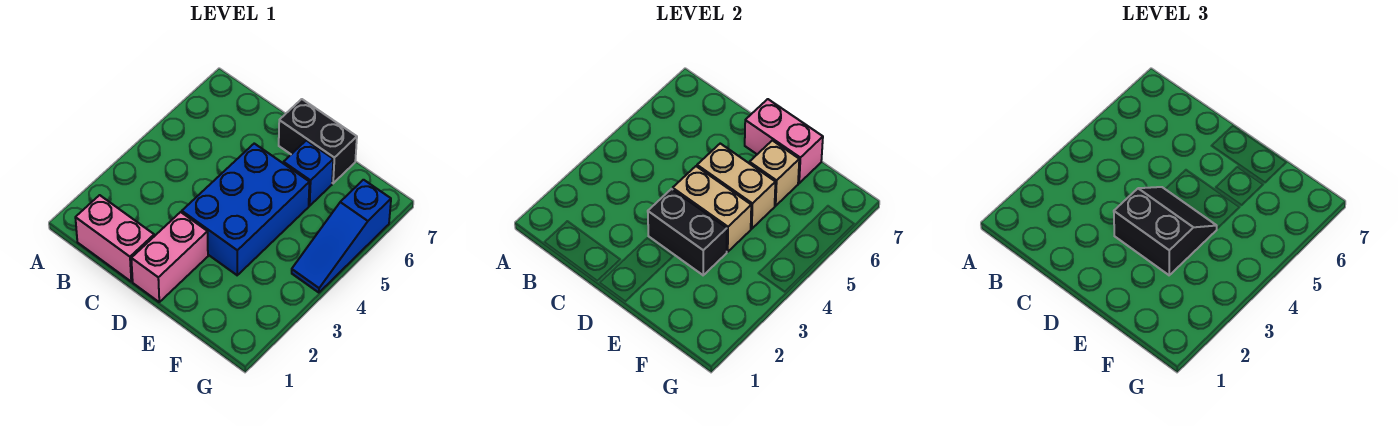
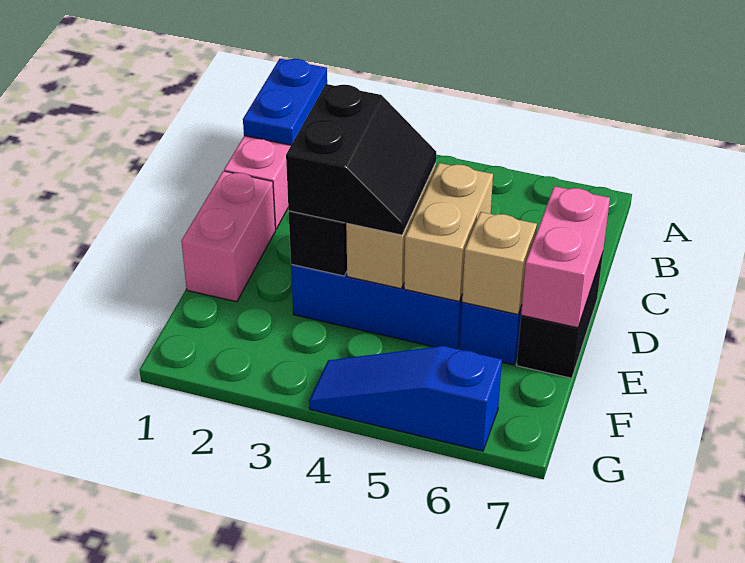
none -> blue 1x2 plate [243,59,327,145]
pink 1x2 brick [131,212,208,302] -> pink 1x2 brick turned to [181,171,275,302]

